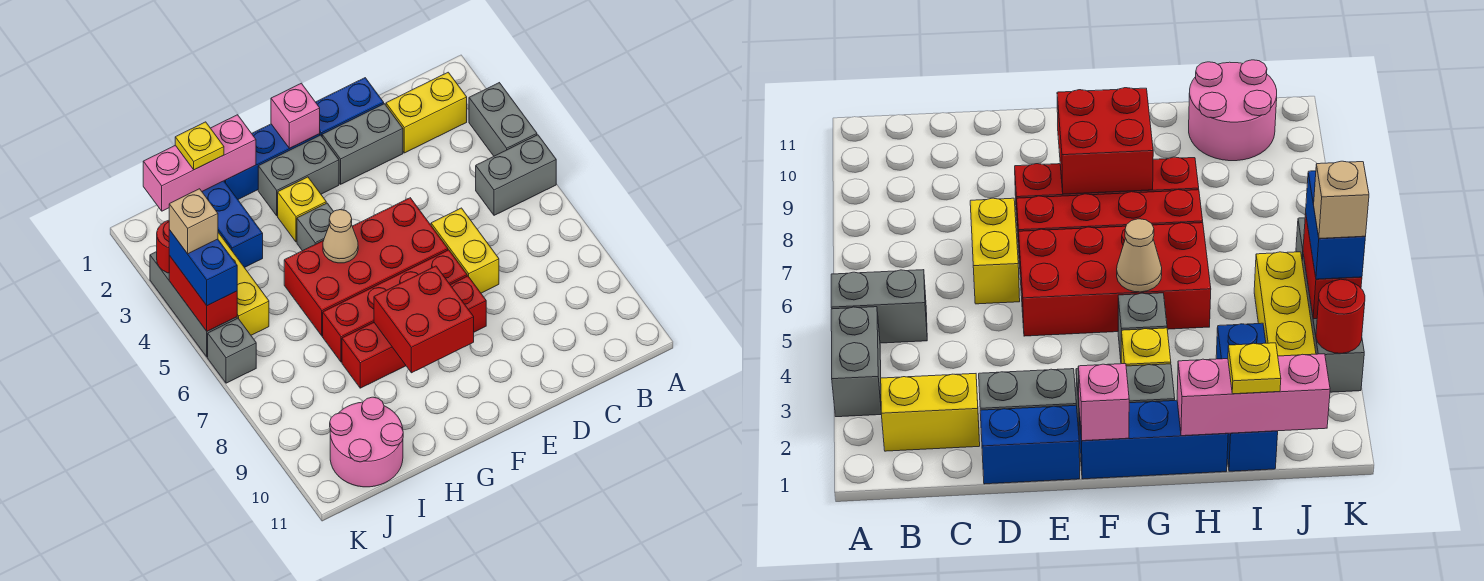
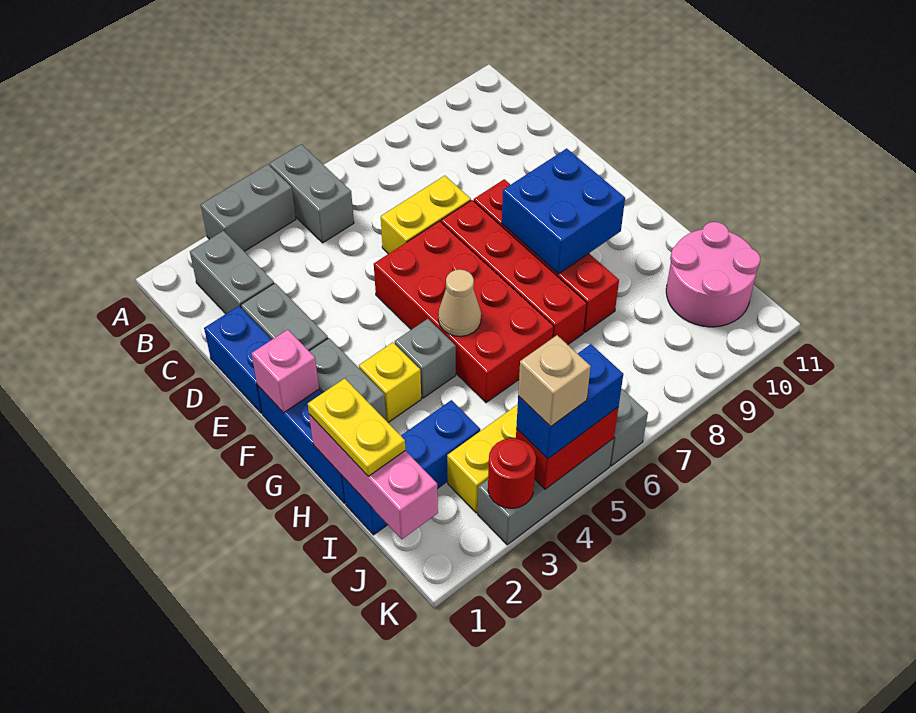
yellow 1x2 brick [386,72,467,153] -> grey 1x2 brick [190,231,274,314]
red 2x2 brick [374,266,474,373] -> blue 2x2 brick [502,148,625,274]
yellow 1x1 plate [175,122,224,170] -> yellow 1x2 plate [308,378,405,476]

